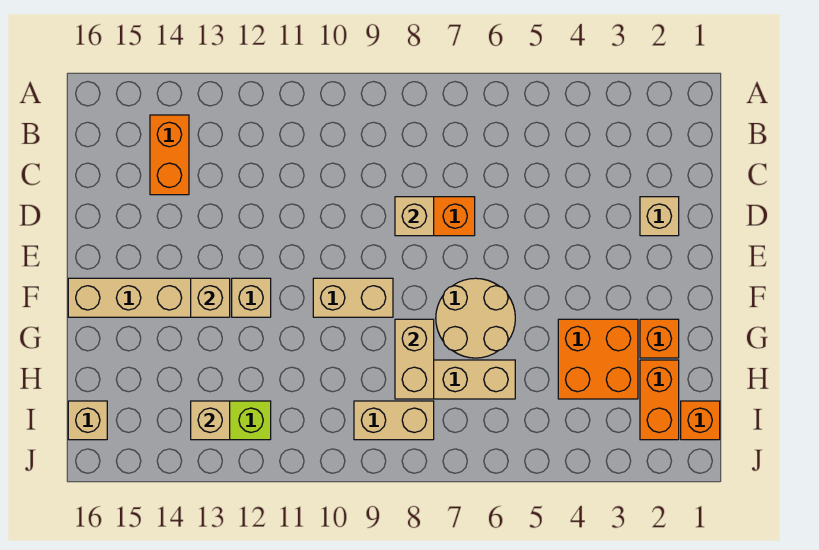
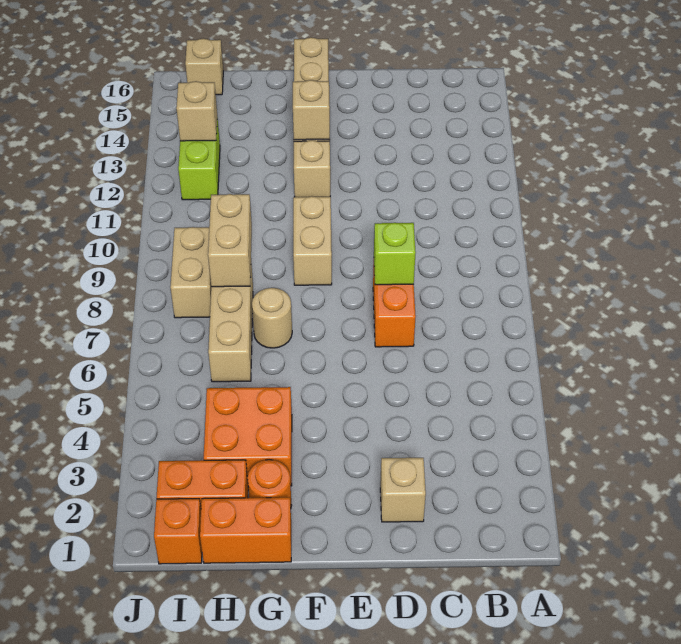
orange 1x2 brick [150,115,189,195] -> orange 1x2 brick moved to [200,497,291,563]
tan 1x1 brick [395,197,434,236] -> lime 1x1 brick [374,223,416,285]
tan 2x2 round brick [436,278,515,358] -> tan 1x1 round brick [252,288,292,348]
orange 1x1 brick [640,319,679,358] -> orange 1x1 round brick [247,460,291,506]
tan 1x2 brick [395,319,434,399] -> tan 1x2 brick turned to [208,194,252,287]

